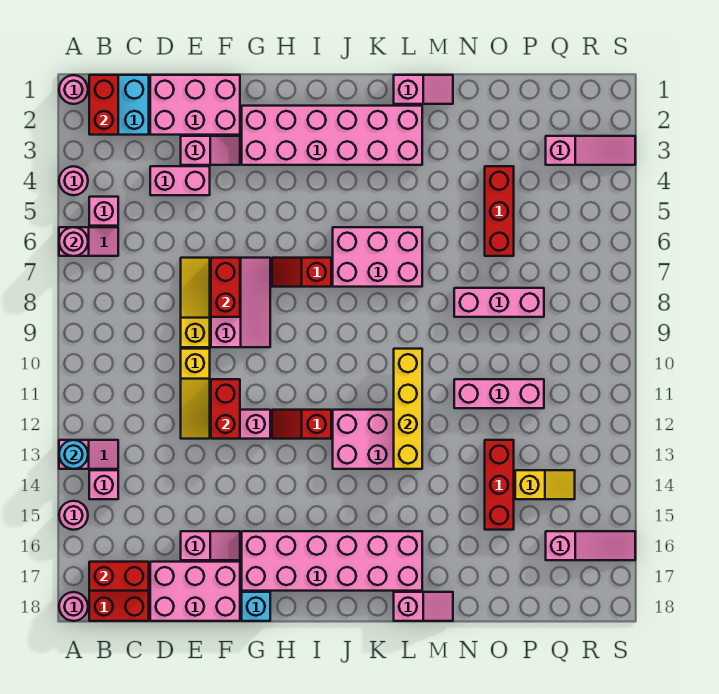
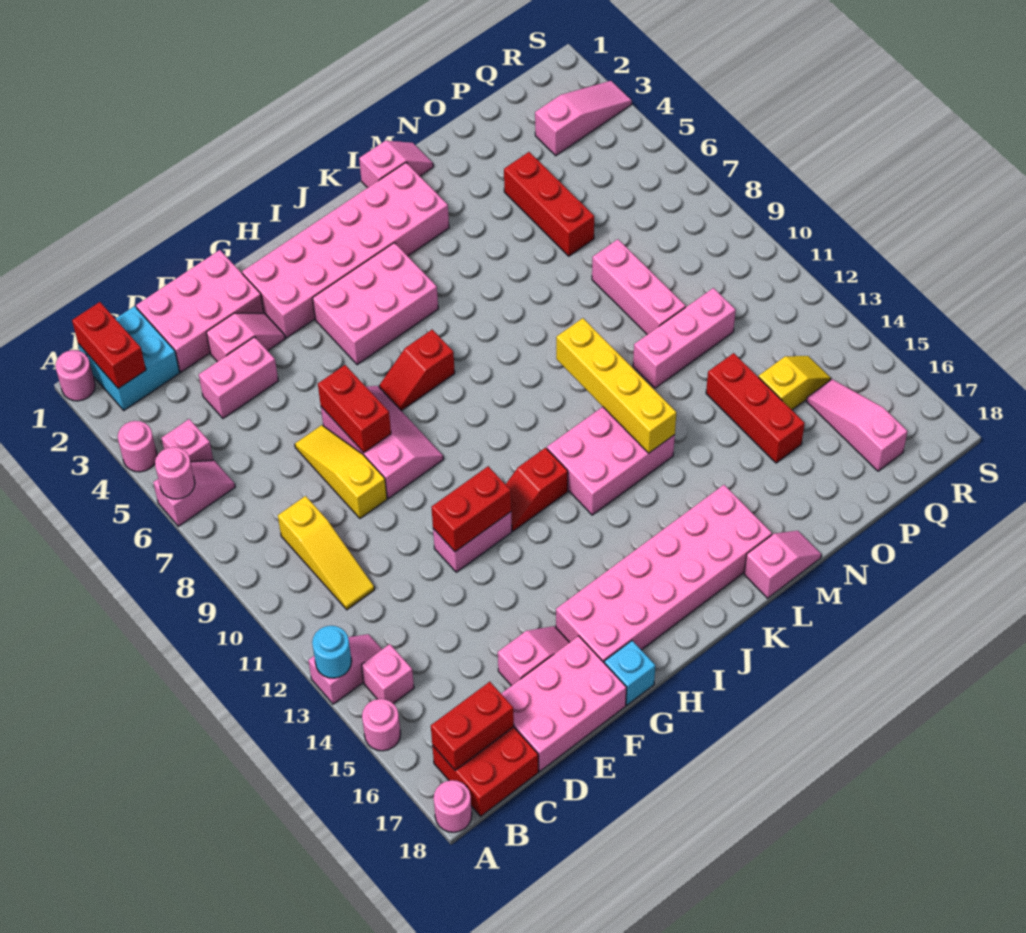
yellow 1x3 slope [181,349,210,439] -> yellow 1x3 slope moved to [278,496,374,610]
red 1x2 brick [211,379,240,439] -> red 1x2 brick turned to [431,466,511,552]
pink 2x3 brick [333,227,422,287] -> pink 2x3 brick moved to [313,243,438,365]
pink 1x3 brick [454,288,544,317] -> pink 1x3 brick turned to [592,239,686,335]
pink 1x3 slope [546,531,635,560] -> pink 1x3 slope turned to [806,379,908,471]

